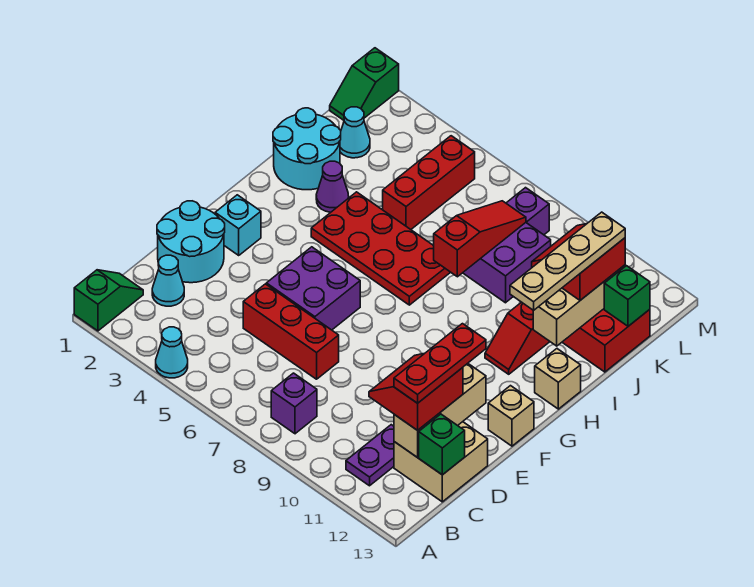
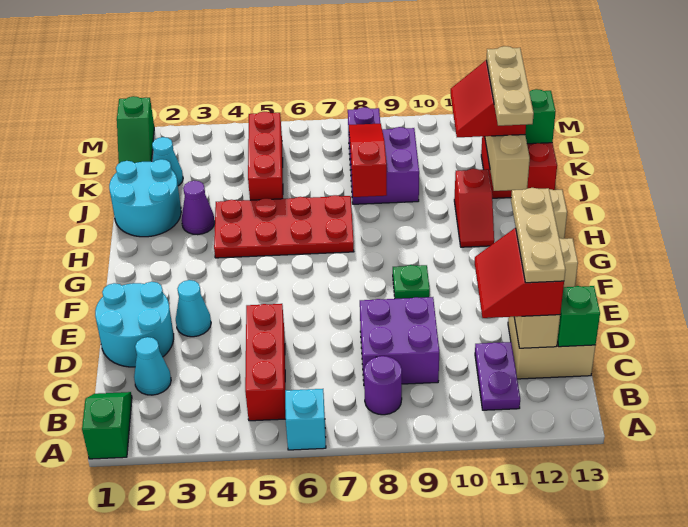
cyan 1x1 cone [156,327,188,378] -> cyan 1x1 cone moved to [176,280,211,337]
purple 1x1 brick [271,373,317,434] -> purple 1x1 round brick [364,356,402,415]
red 1x3 plate [394,324,486,403] -> tan 1x3 plate [511,188,565,283]
red 1x3 brick [243,284,339,379] -> red 1x3 brick turned to [245,304,286,421]
purple 2x2 brick [266,247,360,330] -> purple 2x2 brick moved to [360,297,439,384]
cyan 1x1 brick [215,195,261,255] -> cyan 1x1 brick moved to [285,389,326,450]
none -> green 1x1 plate [393,265,430,299]
tan 1x4 plate [510,212,625,311] -> tan 1x3 plate [486,46,534,126]

